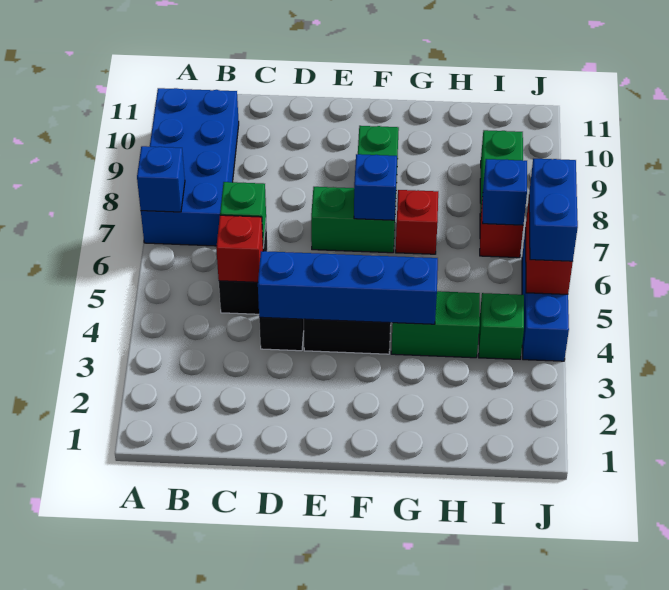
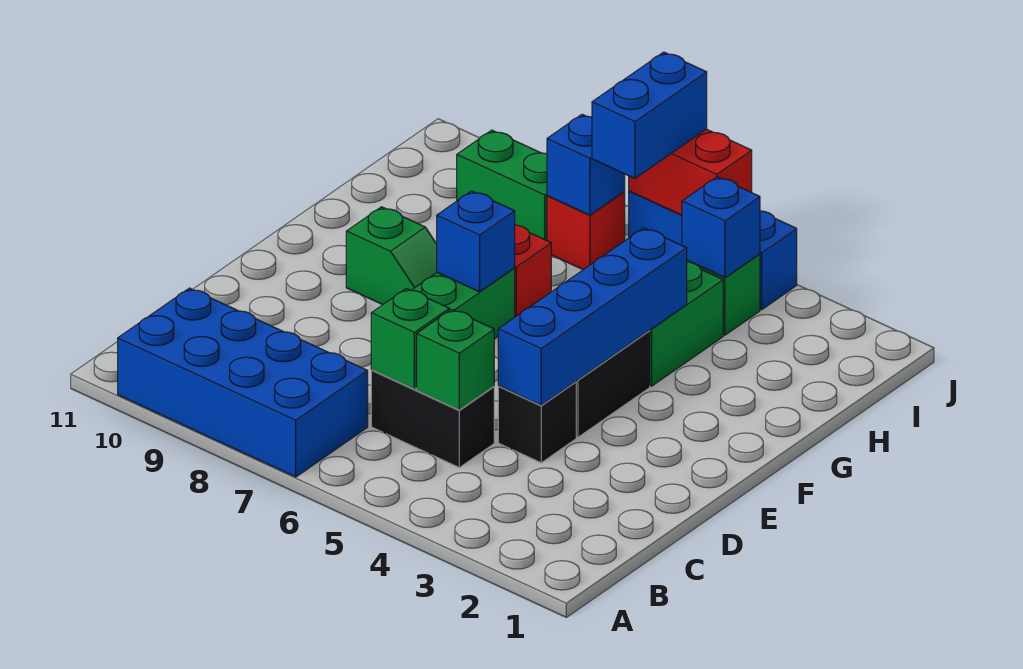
blue 1x1 brick [137,146,185,212] -> blue 1x1 brick moved to [682,177,760,278]
red 1x1 brick [216,215,263,282] -> green 1x1 brick [417,309,494,410]
blue 1x2 brick [529,159,578,261] -> blue 1x2 brick turned to [592,52,707,178]

